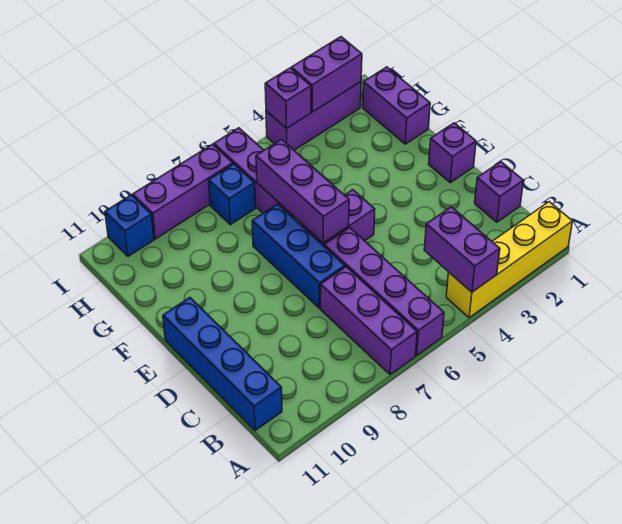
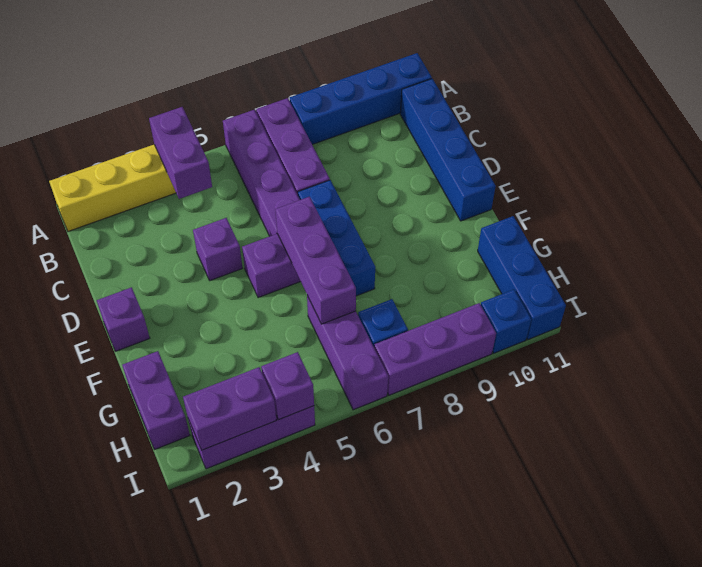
none -> blue 1x4 brick [290,53,432,145]
purple 1x1 brick [475,162,523,222] -> purple 1x1 brick moved to [193,218,242,281]
none -> blue 1x3 brick [478,216,566,339]

